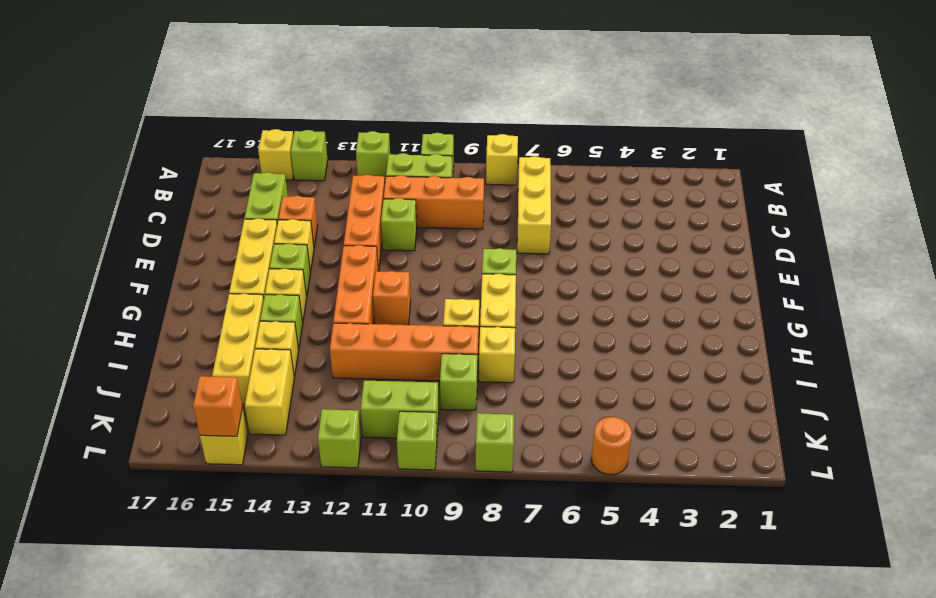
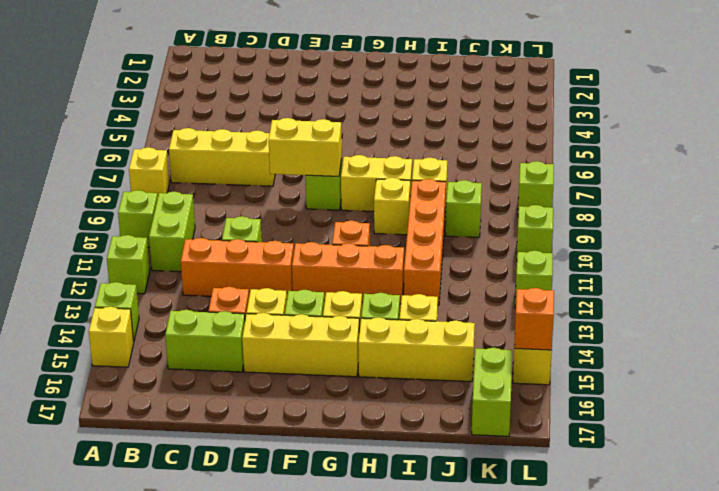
orange 1x3 brick [384,175,484,229] -> none
yellow 1x2 brick [245,349,294,435] -> yellow 1x2 brick moved to [269,118,342,176]
lime 1x2 brick [361,381,439,438] -> lime 1x2 brick moved to [472,348,512,436]
orange 1x1 round brick [591,417,632,475] -> none

